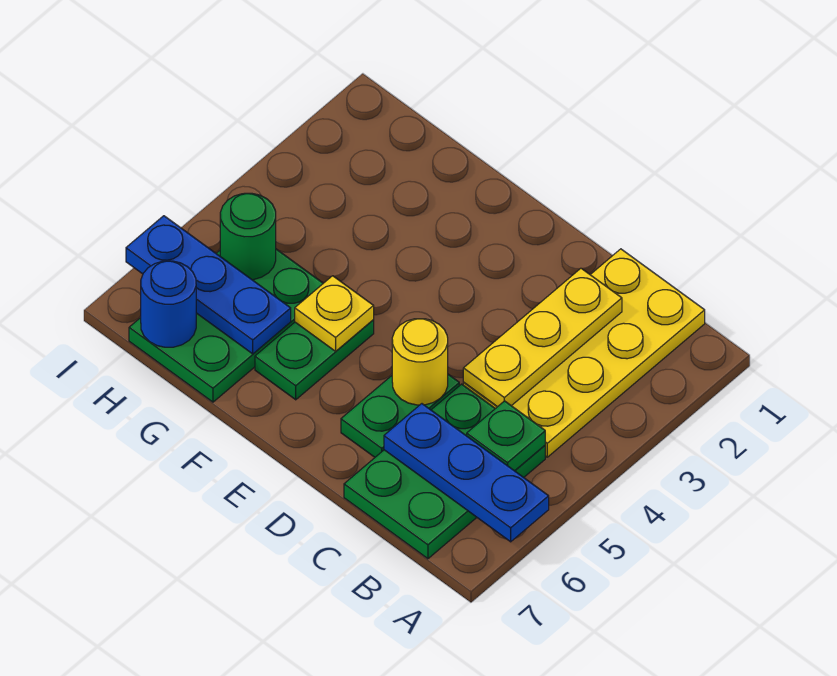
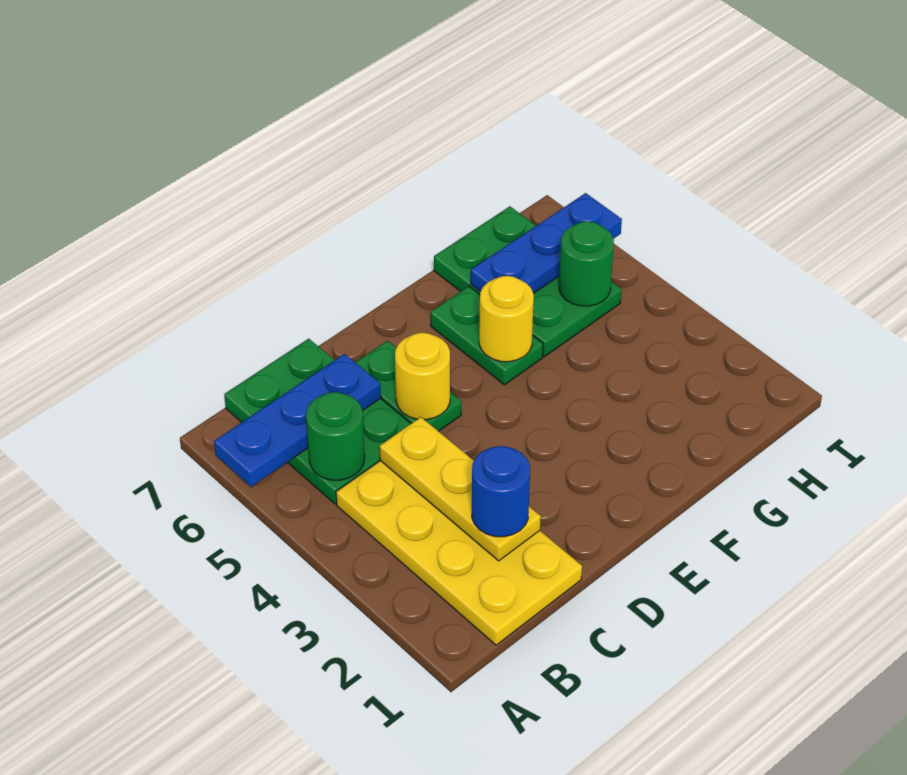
green 1x1 plate [467,401,545,471] -> green 1x1 round brick [306,392,365,480]
yellow 1x1 plate [295,276,374,351] -> yellow 1x1 round brick [479,276,534,362]
blue 1x1 round brick [141,261,196,347] -> blue 1x1 round brick moved to [472,446,530,537]

